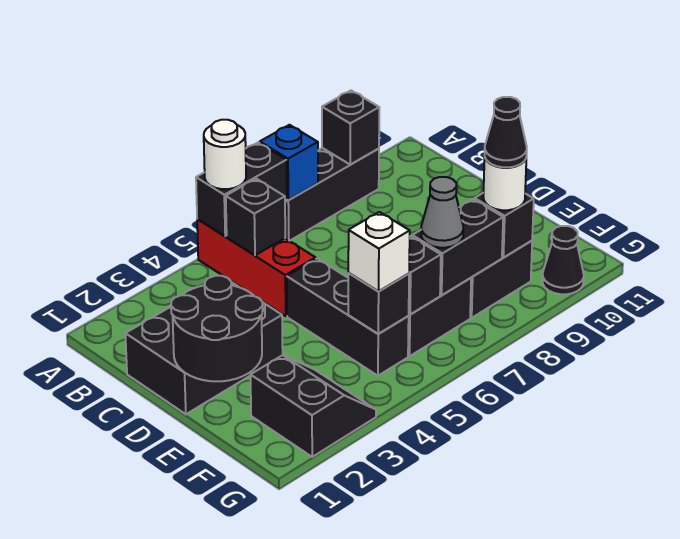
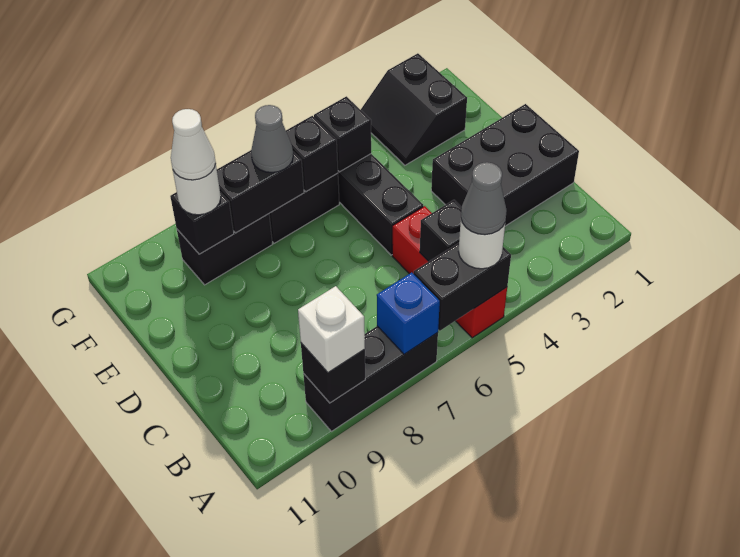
none -> grey 1x1 cone [461,162,507,235]
black 2x2 round brick [171,276,263,381] -> none
white 1x1 brick [348,212,410,291] -> white 1x1 brick moved to [298,286,365,373]
black 1x1 cone [485,97,527,167] -> white 1x1 cone [171,109,216,180]
black 1x1 cone [542,226,584,294] -> none

